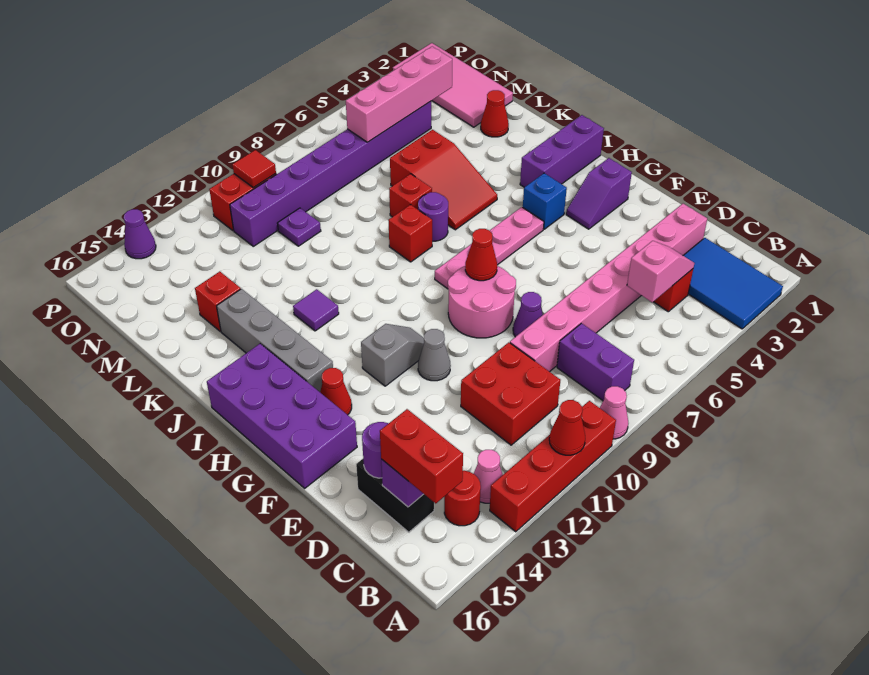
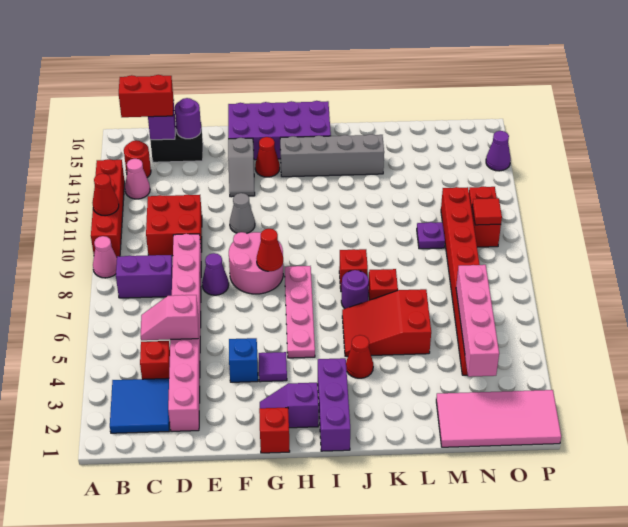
blue 2x3 tile [683,238,783,329] -> blue 2x2 tile [110,378,170,433]
pink 1x2 slope [627,241,694,302] -> pink 1x2 slope turned to [141,295,198,340]
purple 1x2 slope [566,158,632,229] -> purple 1x2 slope turned to [260,383,319,428]
grey 1x2 slope [361,324,424,386] -> grey 1x2 slope moved to [228,138,255,197]
blue 1x1 brick [523,173,567,229] -> blue 1x1 brick moved to [229,338,258,382]
purple 1x1 tile [293,289,339,331] -> purple 1x1 tile moved to [259,352,287,382]
red 1x1 cone [481,90,509,137] -> red 1x1 cone moved to [346,335,373,378]
red 1x1 brick [195,271,241,331] -> red 1x1 brick moved to [259,407,290,453]
purple 1x8 brick [230,101,431,246] -> red 1x8 brick [441,187,480,375]

